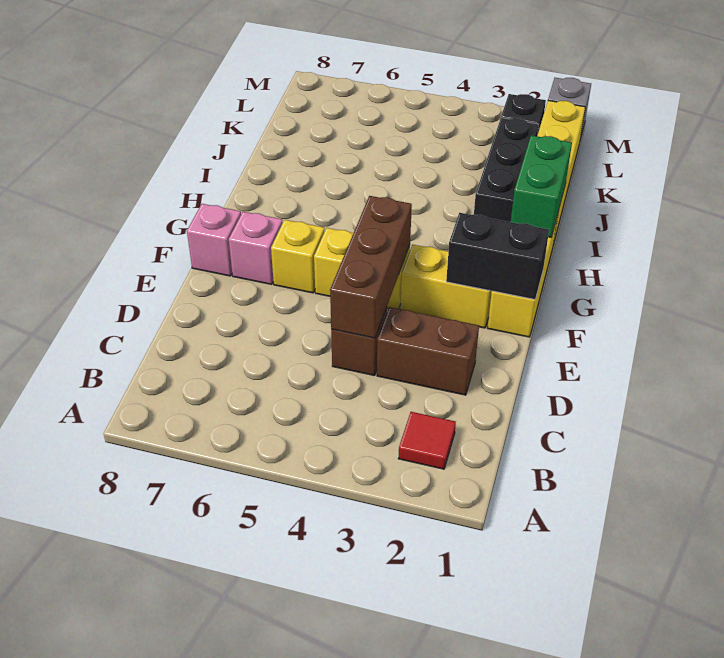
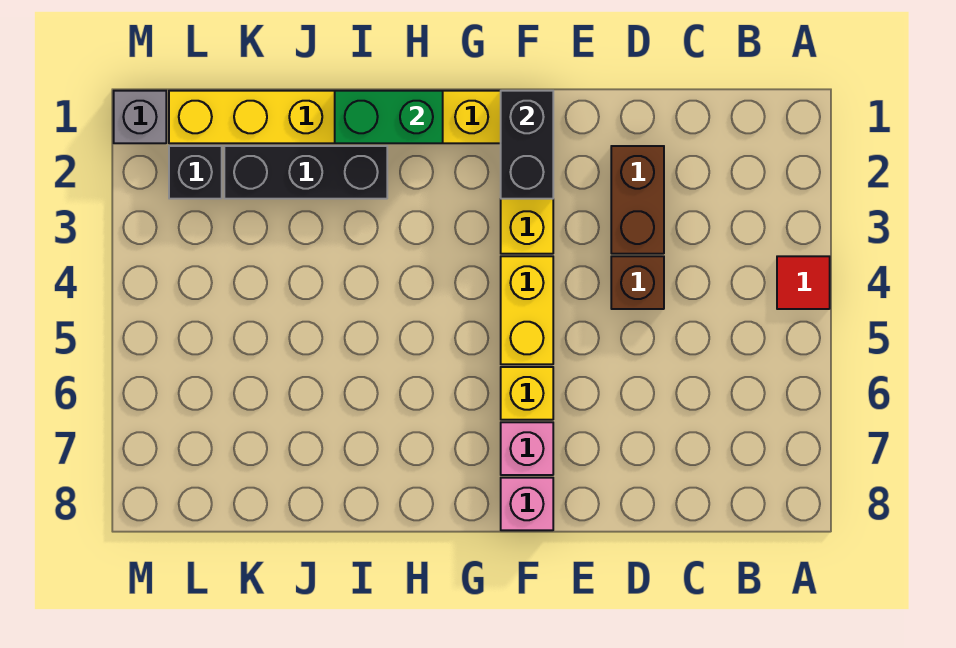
red 1x1 tile [398,412,456,469] -> red 1x1 tile moved to [777,256,830,309]
brown 1x3 brick [330,196,412,338] -> none

